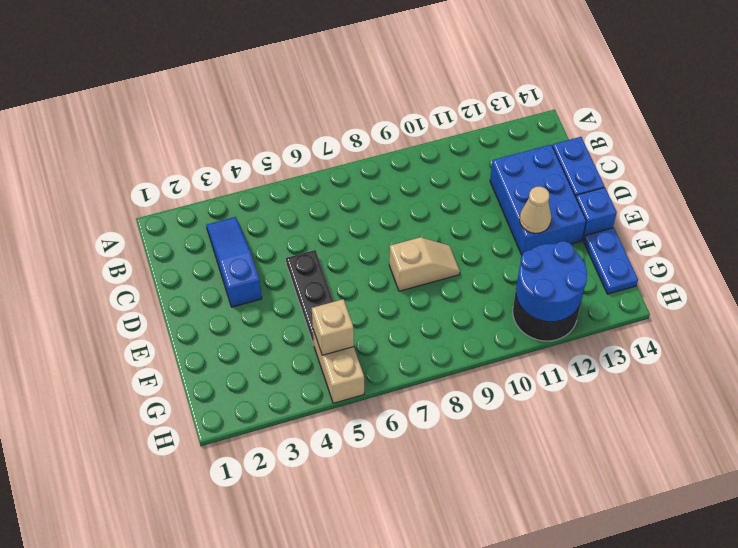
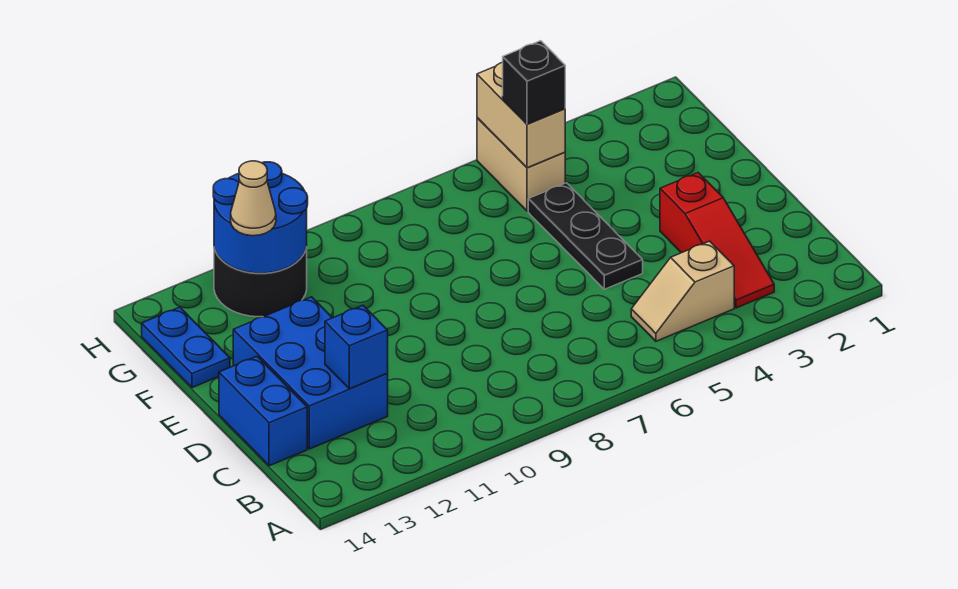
blue 1x3 slope [206,217,262,307] -> red 1x3 slope [660,173,774,308]
tan 1x2 slope [389,237,460,291] -> tan 1x2 slope moved to [631,241,734,341]
tan 1x1 cone [519,187,551,233] -> tan 1x1 cone moved to [231,161,276,236]
blue 1x1 brick [576,187,617,241] -> blue 1x1 brick moved to [325,305,388,389]
tan 1x1 brick [312,299,354,355] -> tan 1x2 brick [477,62,565,168]
none -> black 1x1 brick [503,41,565,124]

